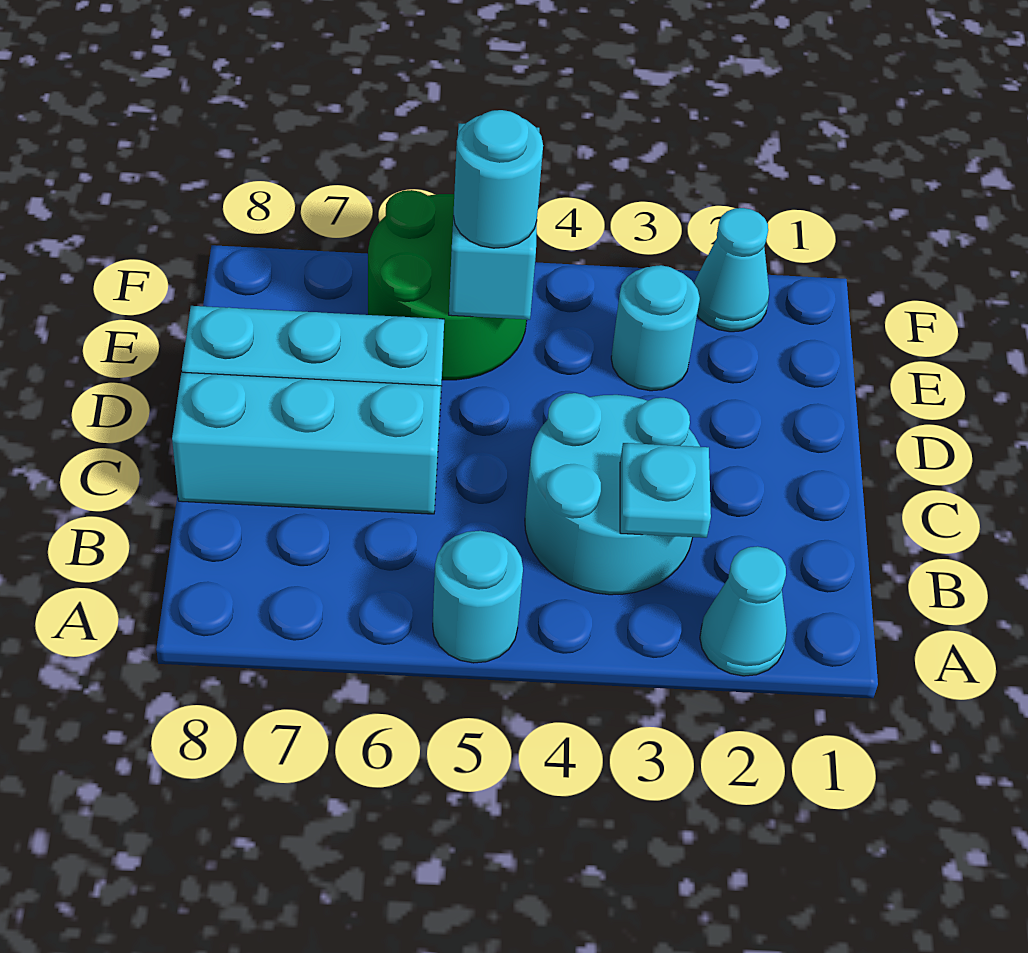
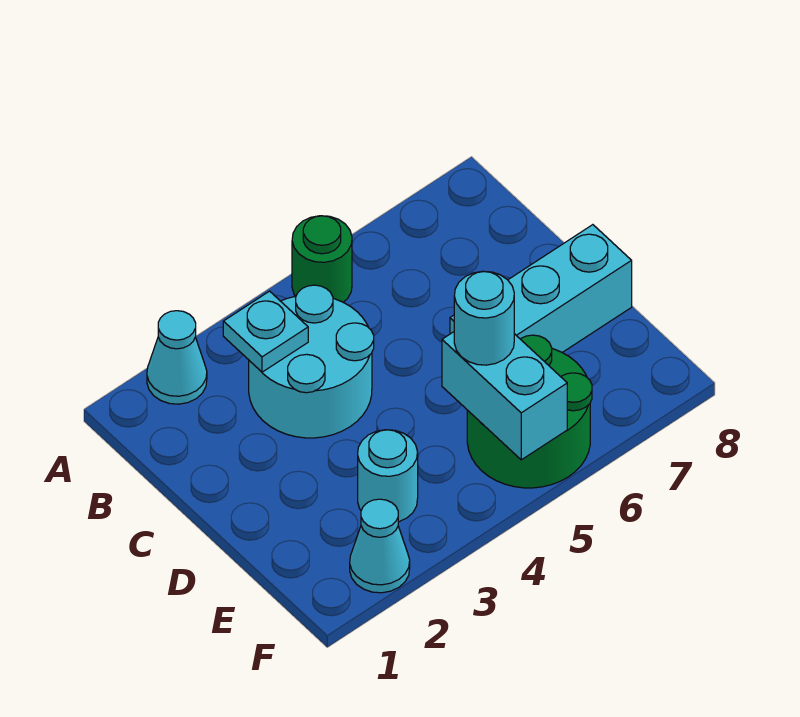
cyan 1x1 round brick [433,531,523,663] -> green 1x1 round brick [292,216,352,302]
cyan 1x3 brick [172,372,441,514] -> none

